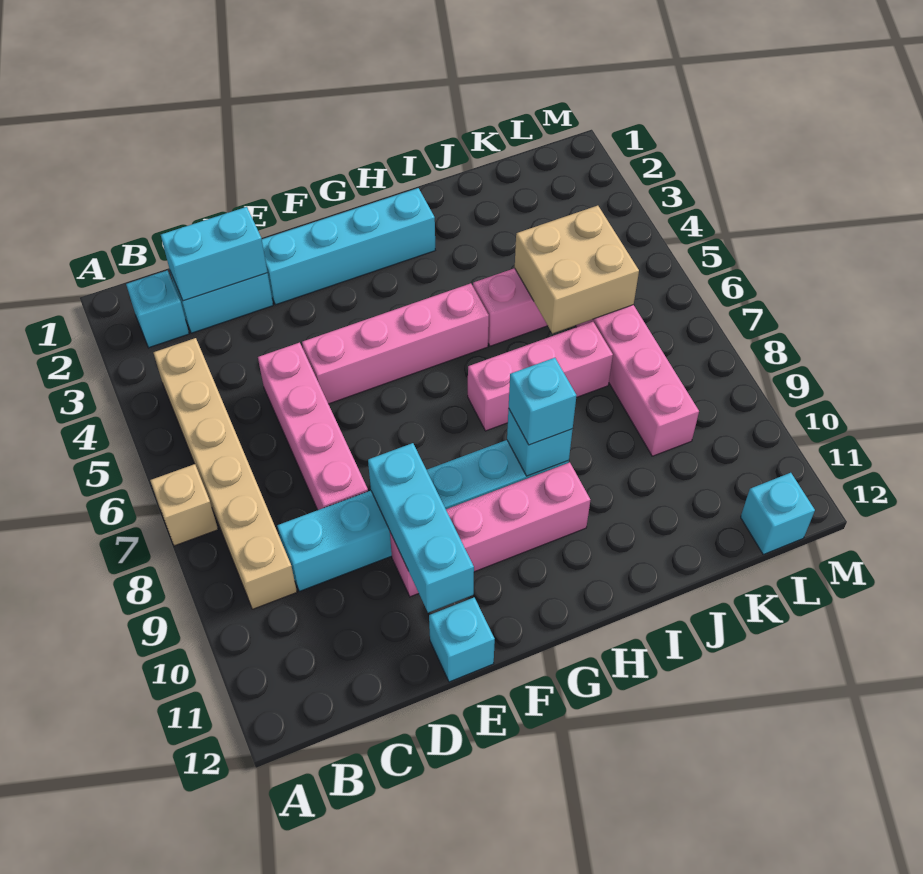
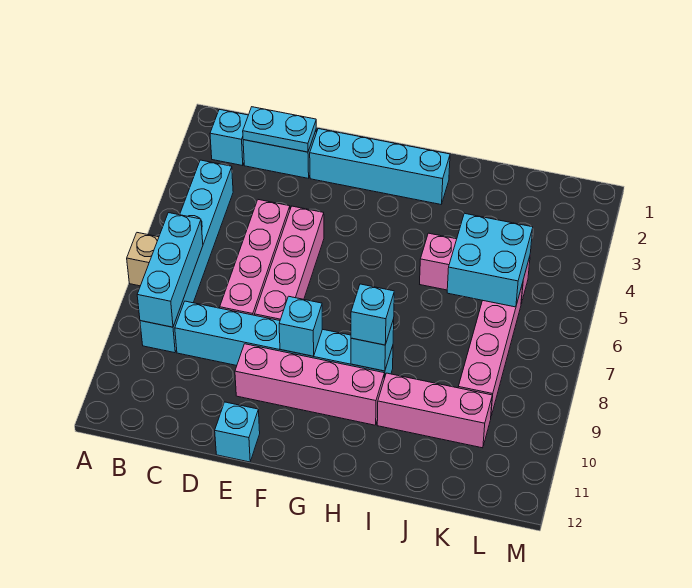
tan 1x6 brick [153,338,297,609] -> cyan 1x6 brick [140,160,233,353]
cyan 1x2 brick [161,207,267,301] -> cyan 1x2 plate [243,107,316,152]
pink 1x4 brick [302,283,489,404] -> pink 1x4 brick turned to [255,206,324,321]
cyan 1x3 brick [368,443,474,613] -> cyan 1x3 brick moved to [137,213,203,327]
pink 1x3 brick [468,322,613,431] -> pink 1x3 brick moved to [377,373,492,448]
tan 2x2 brick [515,206,639,334] -> cyan 2x2 brick [447,213,533,307]
cyan 1x1 brick [741,473,815,554] -> cyan 1x1 brick moved to [279,296,322,356]

